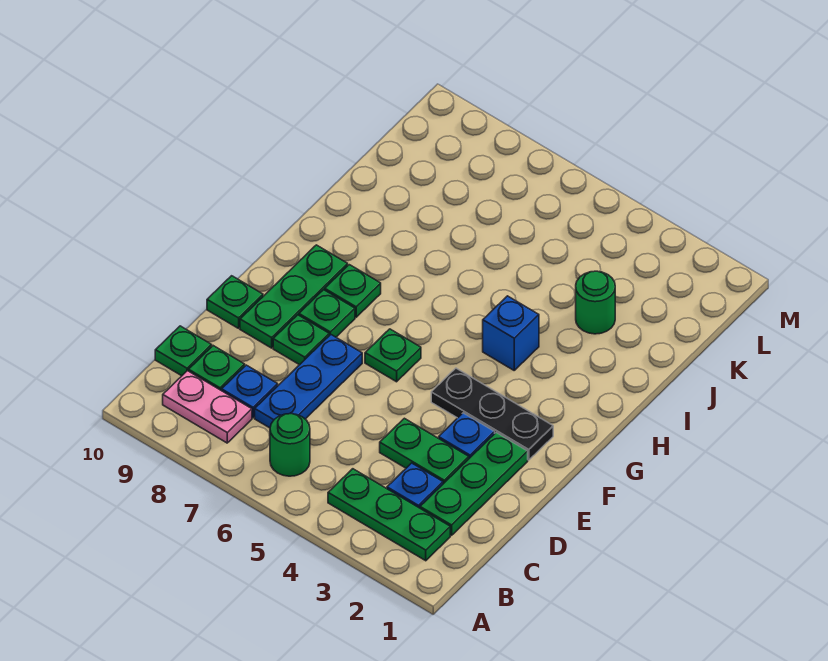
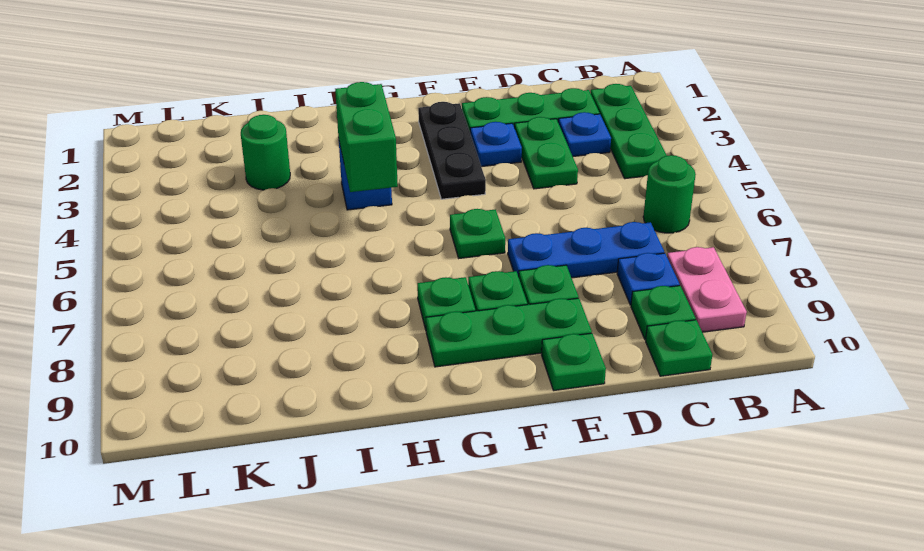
none -> green 1x2 brick [335,82,398,192]

